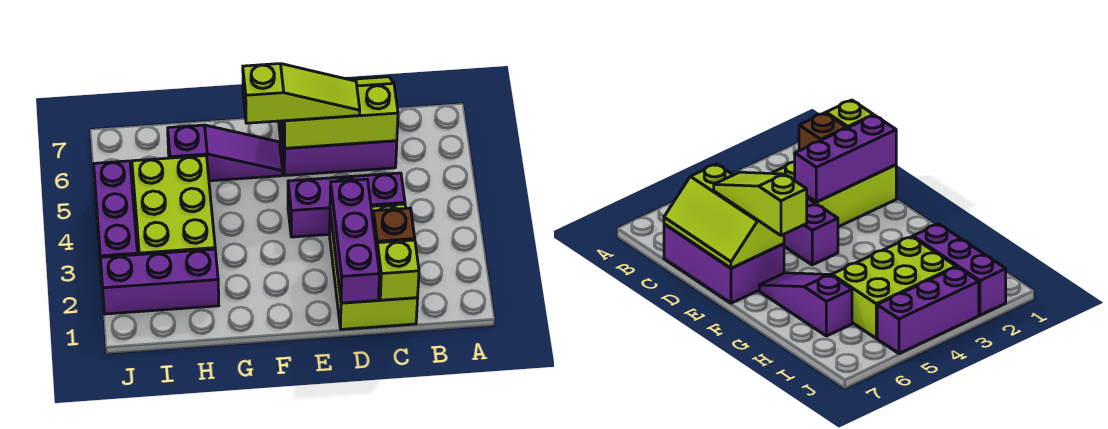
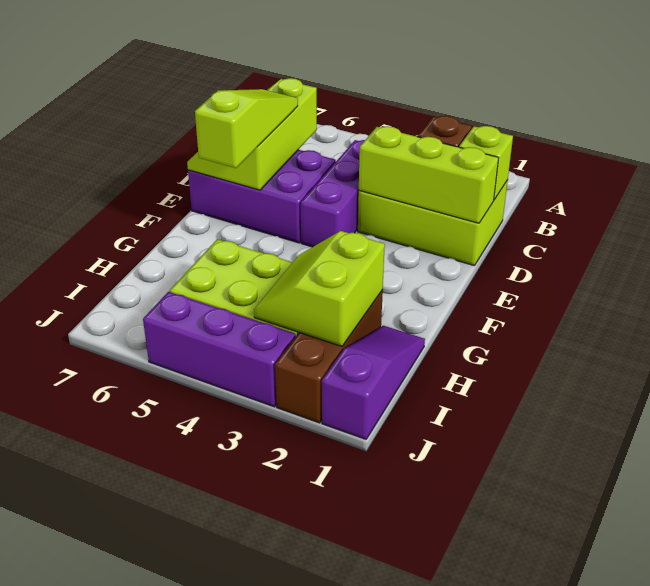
purple 2x3 brick [279,121,397,175] -> purple 2x3 brick turned to [188,150,336,243]
purple 1x3 brick [330,179,379,303] -> lime 1x3 brick [359,126,498,223]
purple 1x3 slope [168,125,283,181] -> purple 1x3 slope moved to [322,326,425,439]
purple 1x3 brick [100,249,219,314] -> brown 1x3 brick [275,290,383,423]
none -> lime 2x2 slope [254,231,385,346]

